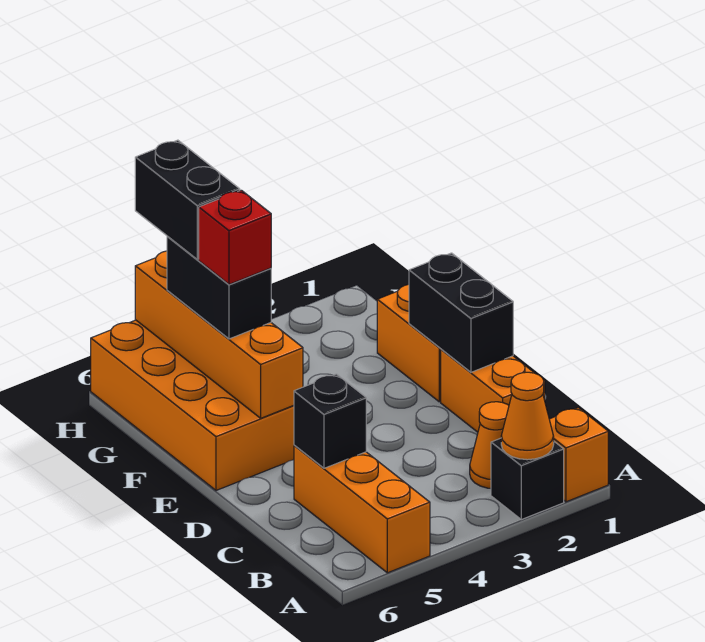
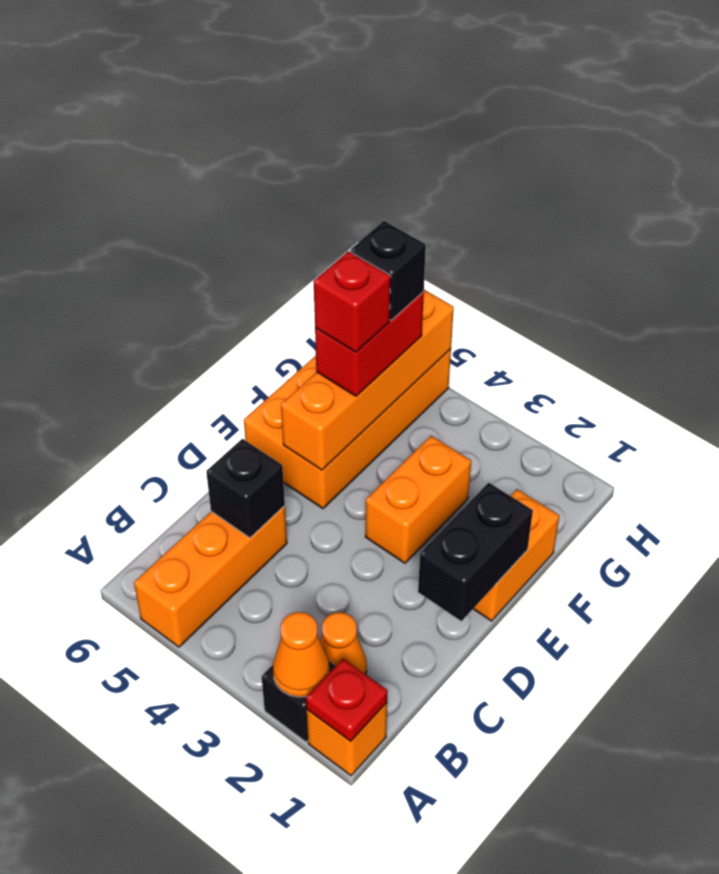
none -> red 1x1 plate [306,659,388,741]
orange 1x2 brick [441,349,545,432] -> orange 1x2 brick moved to [365,436,471,563]
black 1x2 brick [167,236,271,339] -> red 1x2 brick [315,292,424,396]
black 1x2 brick [135,140,240,259] -> black 1x1 brick [350,221,426,320]

